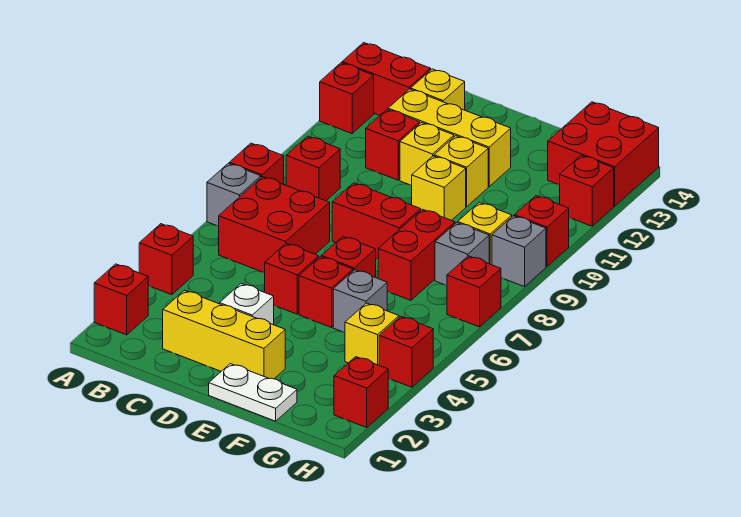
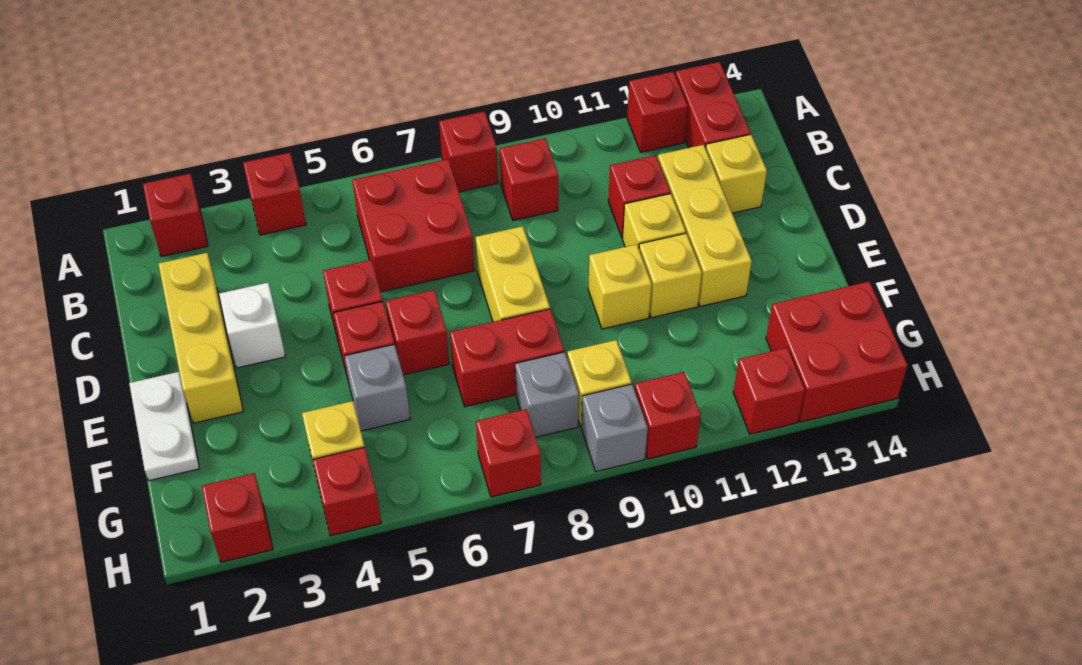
grey 1x1 brick [207,163,261,226] -> none
red 1x2 brick [332,183,421,259] -> yellow 1x2 brick [476,226,550,322]

